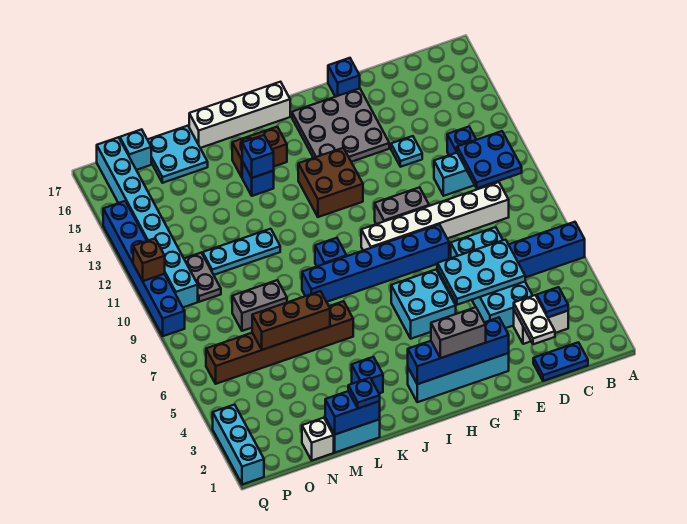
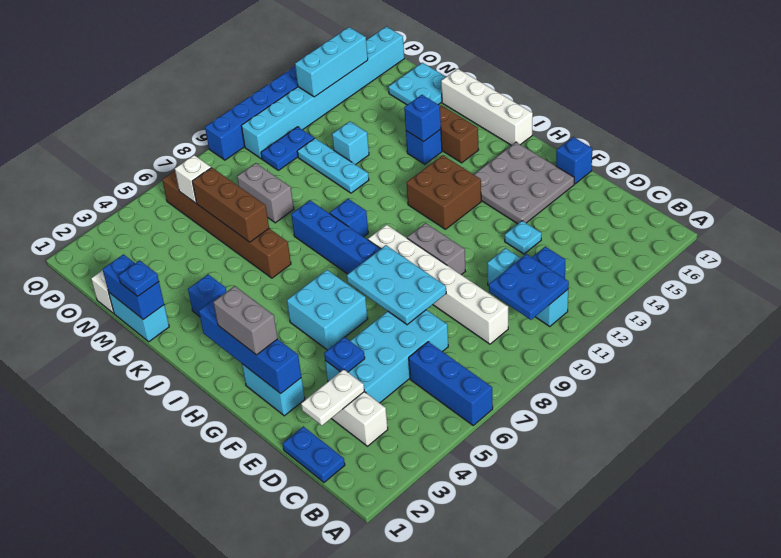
blue 1x1 plate [537,287,568,317] -> blue 1x1 plate moved to [324,337,365,372]
cyan 2x3 plate [437,240,525,305] -> cyan 2x3 plate moved to [347,245,446,325]
cyan 1x4 brick [408,353,509,402] -> cyan 1x2 brick [242,364,305,416]
none -> white 1x1 brick [175,155,211,203]
grey 1x2 plate [184,253,221,302] -> blue 1x2 plate [261,127,314,170]
cyan 1x1 brick [120,129,151,170] -> cyan 1x1 brick moved to [332,121,369,165]
cyan 1x3 brick [213,405,264,484] -> cyan 1x3 brick moved to [295,27,368,97]
brown 1x1 brick [133,238,165,281] -> none

